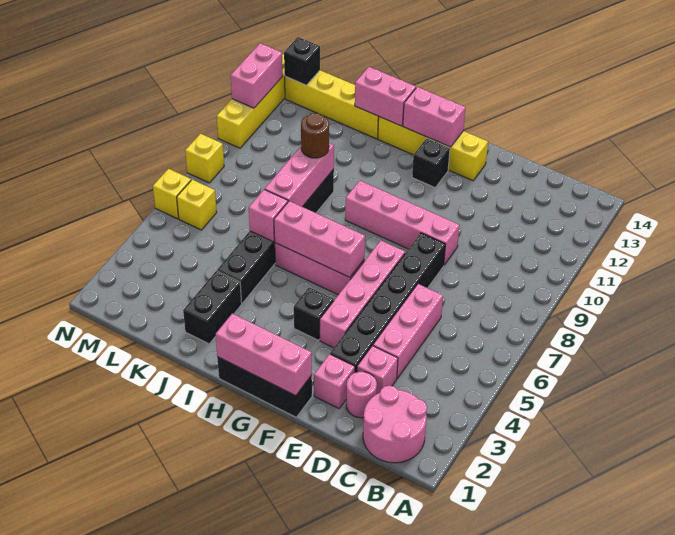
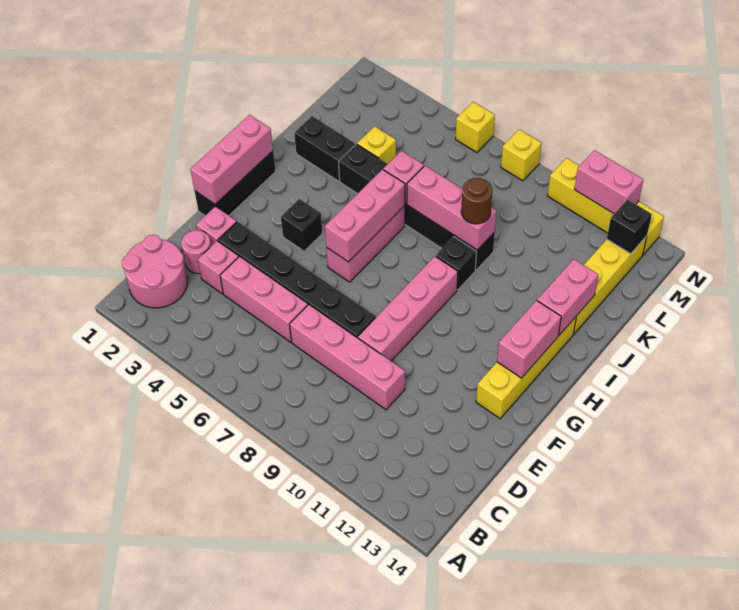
pink 1x4 brick [320,240,405,348] -> pink 1x4 brick moved to [290,305,405,410]
black 1x1 brick [412,138,450,187] -> black 1x1 brick moved to [436,237,476,290]
yellow 1x1 brick [177,180,217,230] -> yellow 1x1 brick moved to [357,126,396,164]

